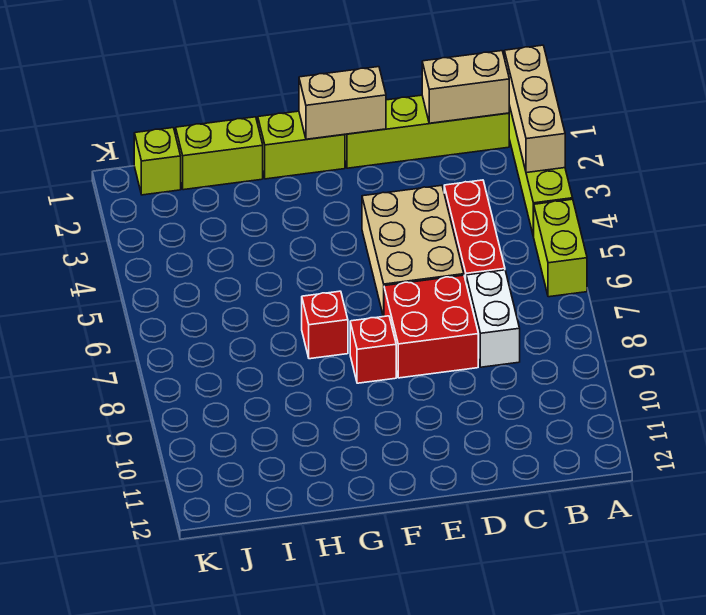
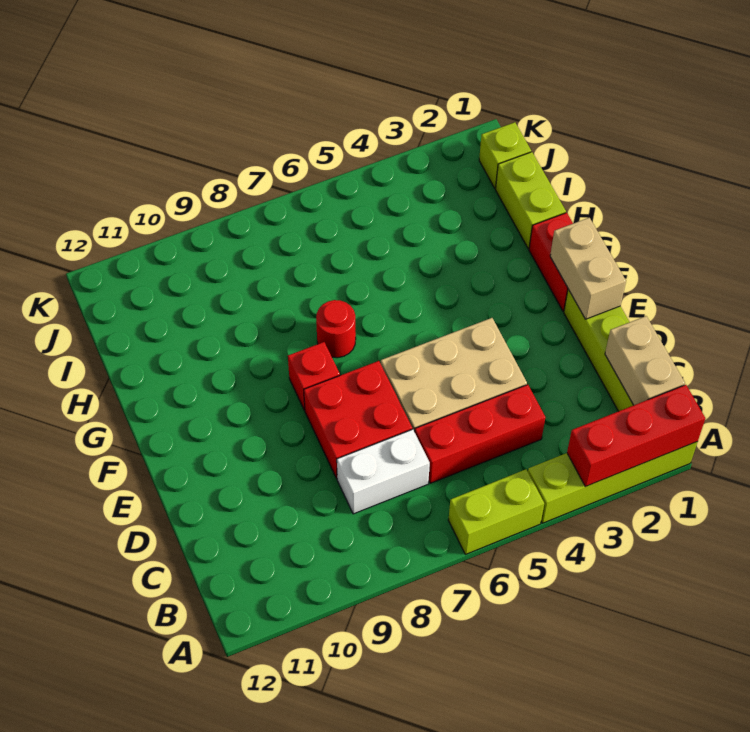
tan 1x3 brick [504,45,565,173] -> red 1x3 brick [567,385,705,487]
lime 1x2 brick [258,111,345,179] -> red 1x2 brick [529,213,573,311]
red 1x1 brick [302,291,348,359] -> red 1x1 round brick [316,300,356,358]

